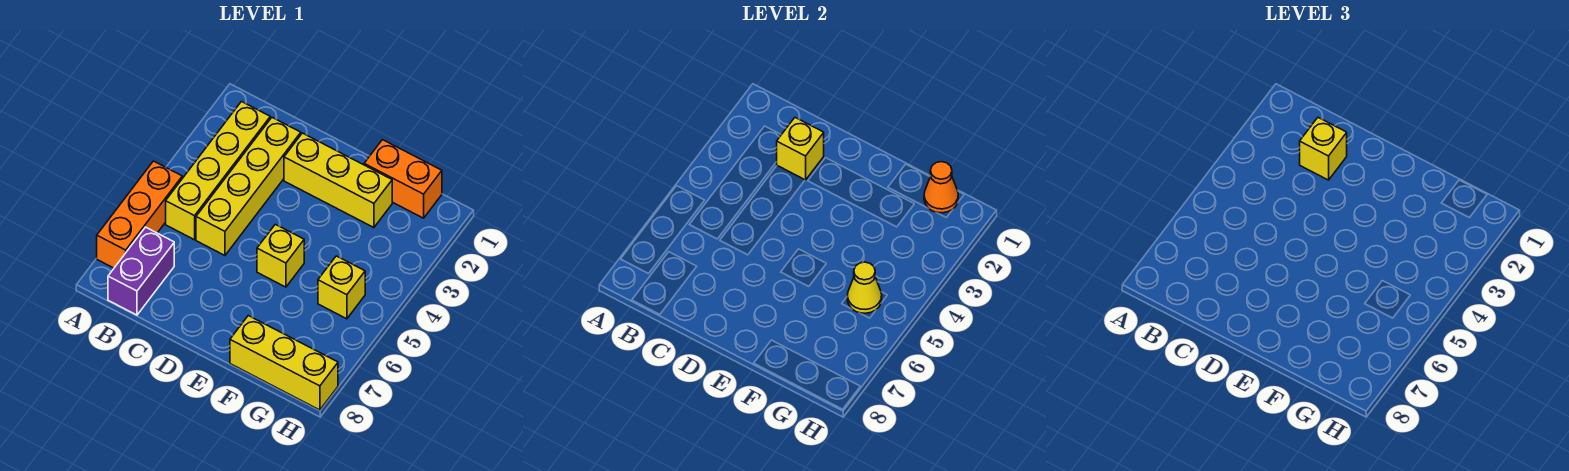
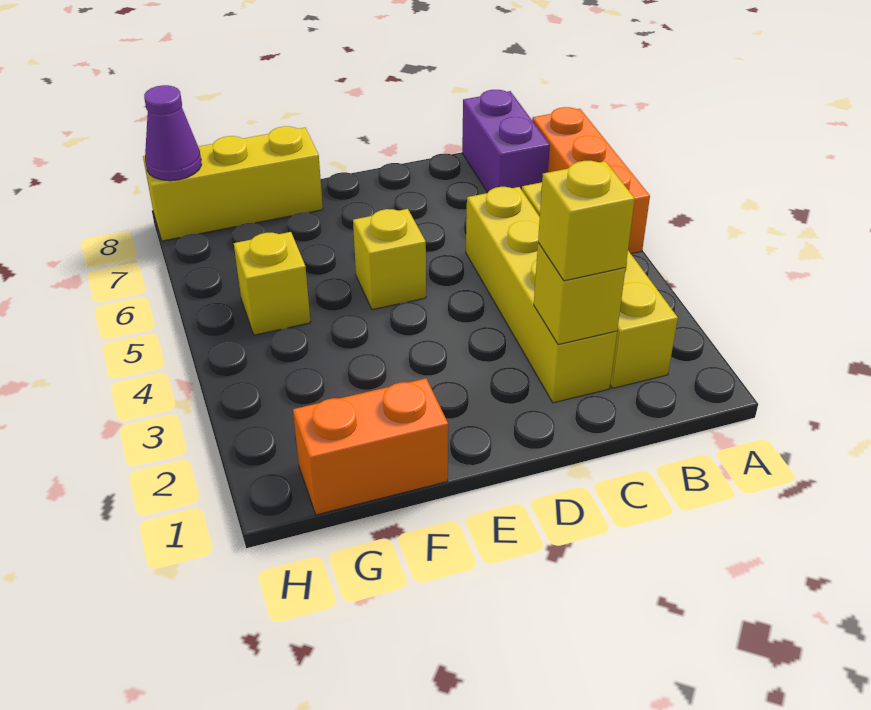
yellow 1x3 brick [284,133,392,228] -> none
orange 1x1 cone [924,162,958,213] -> none
yellow 1x1 cone [847,262,882,313] -> none
none -> purple 1x1 cone [144,85,202,181]

